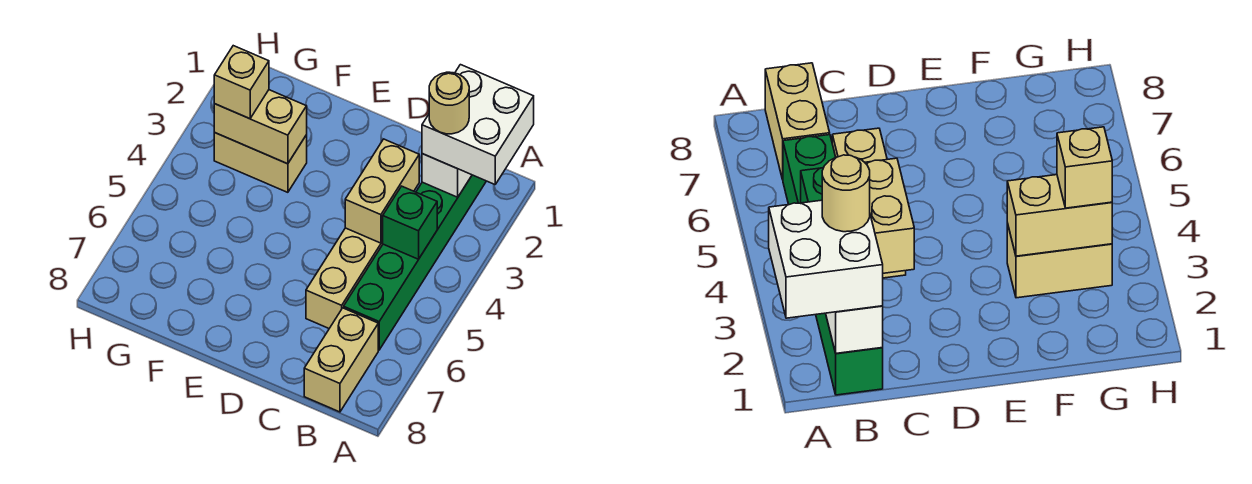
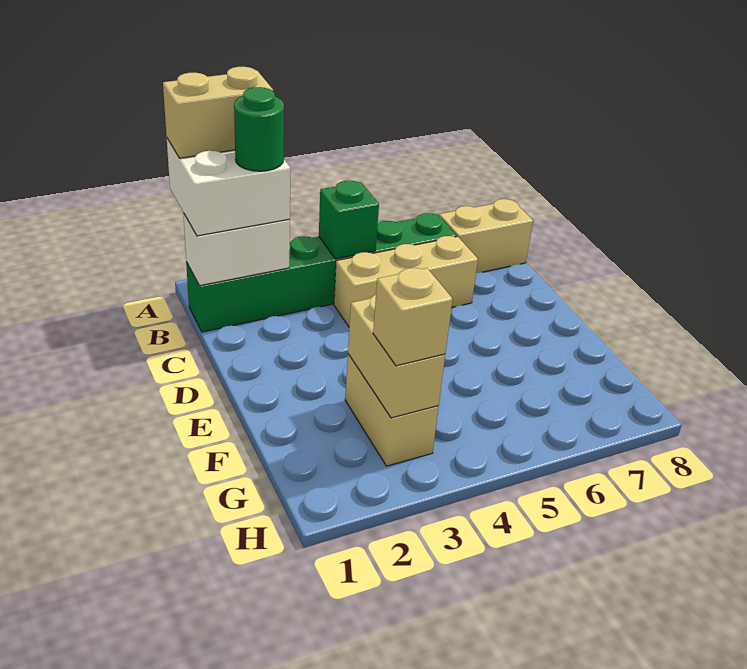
tan 1x1 round brick [429,72,469,134] -> green 1x1 round brick [234,87,284,171]
tan 1x2 brick [345,139,419,243] -> tan 1x2 brick moved to [163,67,273,158]

